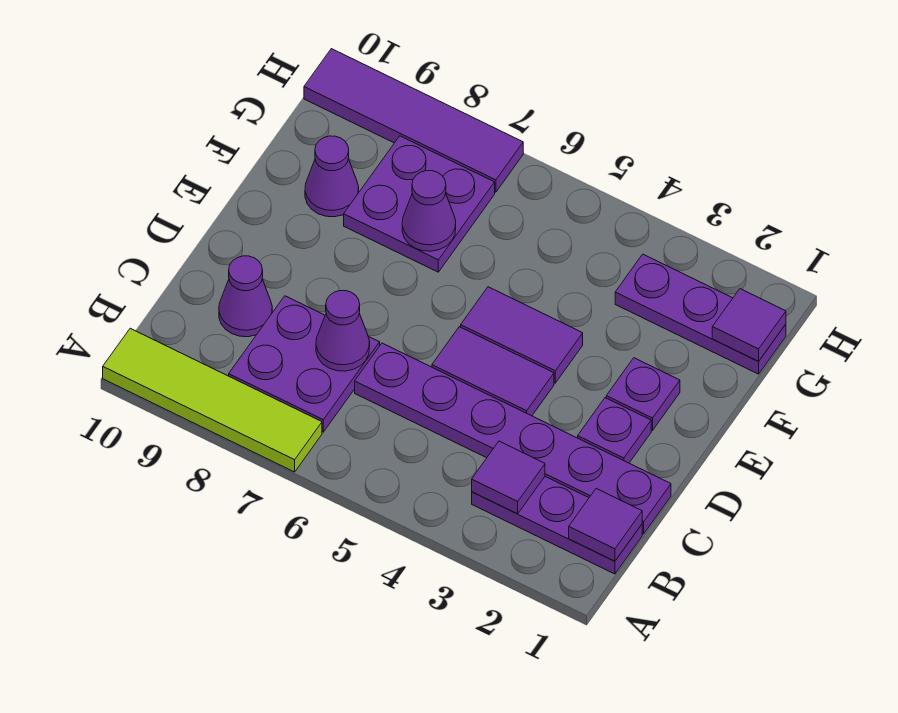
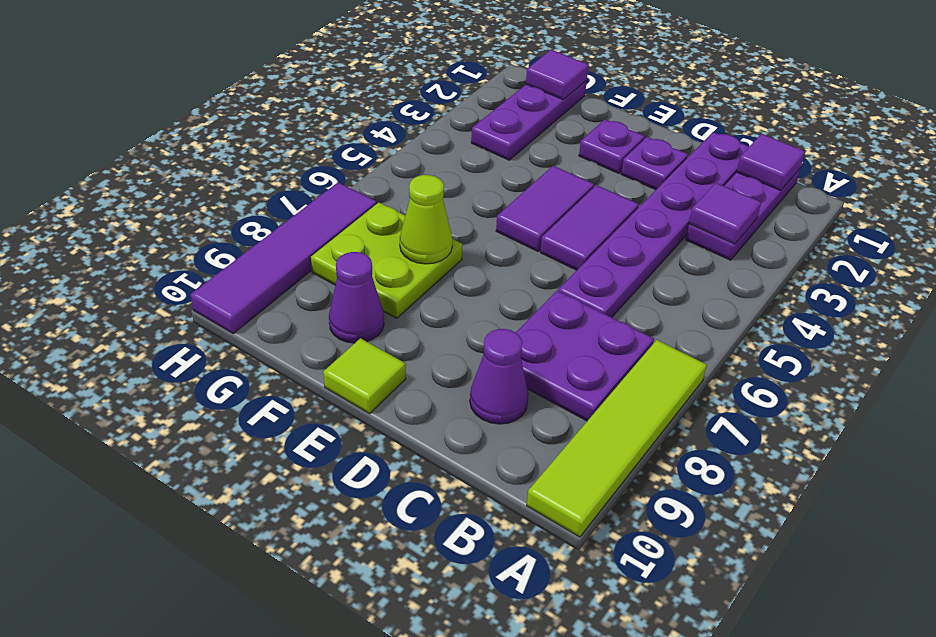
purple 1x1 cone [316,291,370,371] -> none
none -> lime 1x1 tile [323,338,406,414]
purple 2x2 plate [344,136,495,272] -> lime 2x2 plate [311,203,462,318]
purple 1x1 cone [402,171,456,251] -> lime 1x1 cone [400,175,452,264]

